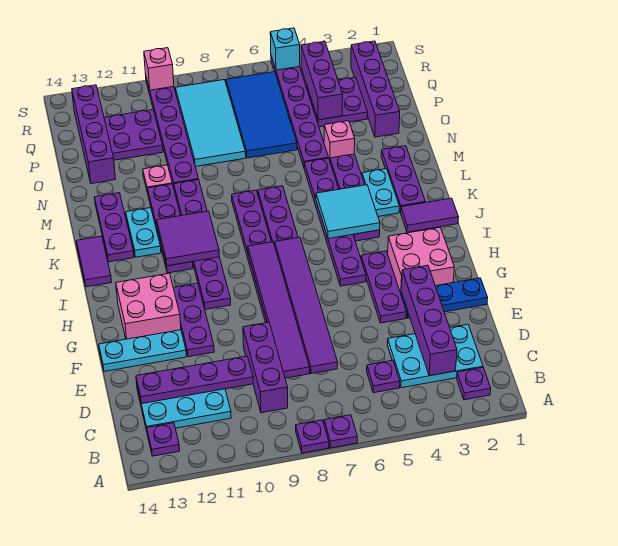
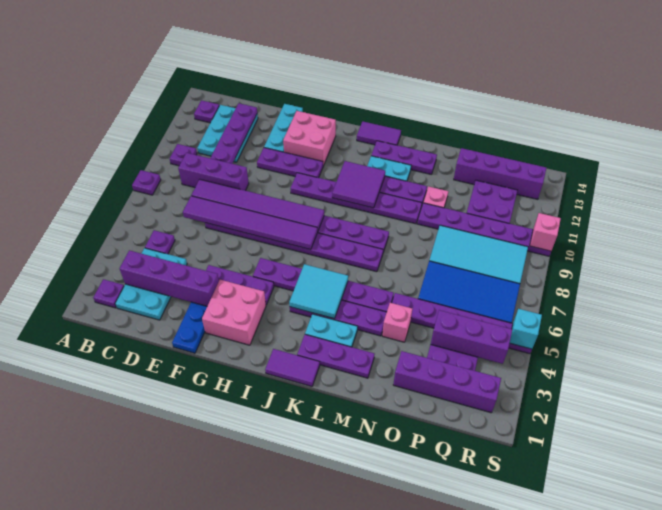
purple 1x1 plate [324,415,357,448] -> purple 1x1 plate moved to [170,144,197,166]
purple 1x2 tile [400,198,459,232] -> purple 1x2 tile turned to [265,349,320,386]

